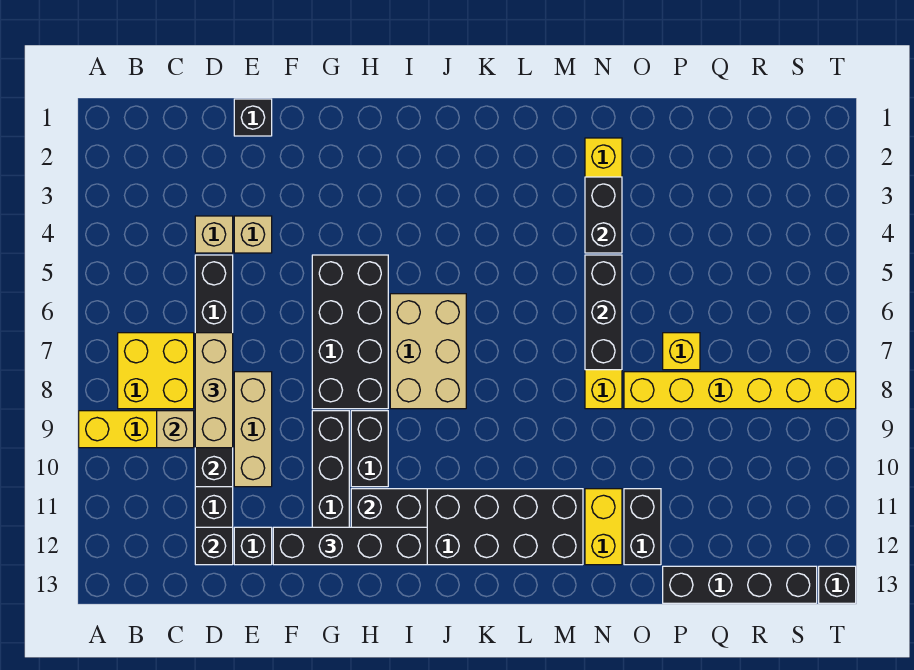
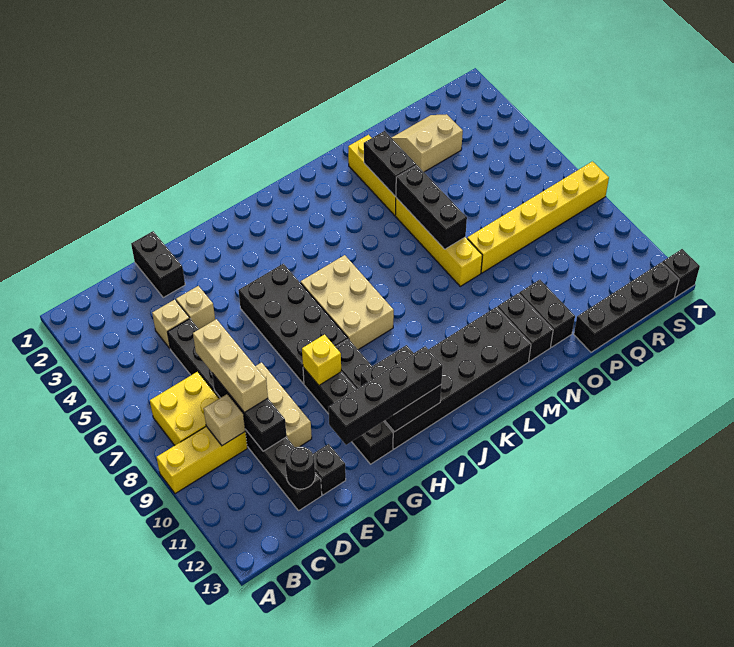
black 1x1 brick [195,527,233,565] -> black 1x1 round brick [285,447,315,489]
black 1x1 brick [234,99,272,136] -> black 1x2 brick [131,231,185,297]
yellow 1x2 brick [585,489,622,565] -> black 1x2 brick [497,293,553,361]
none -> tan 2x2 slope [392,114,463,172]
yellow 1x1 brick [663,333,700,370] -> yellow 1x1 brick moved to [302,335,341,385]

